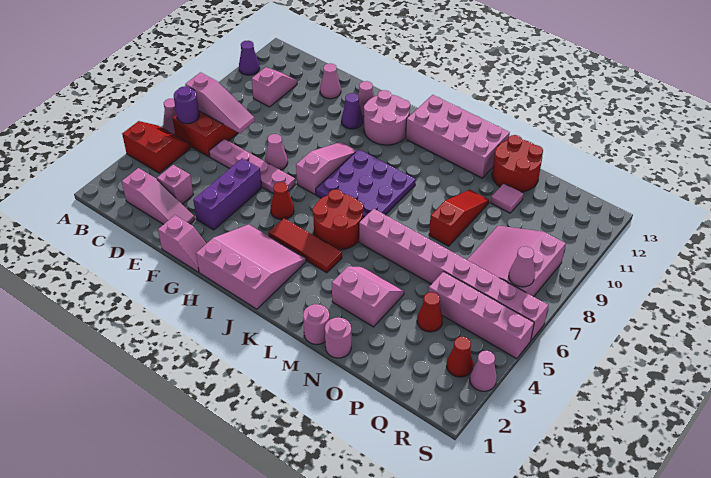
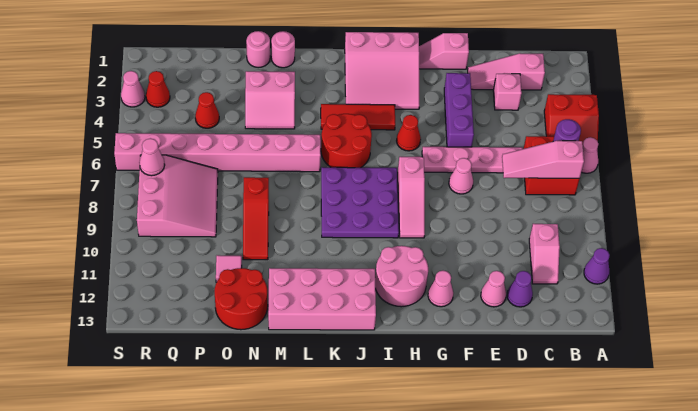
purple 1x1 cone [341,93,363,129] -> purple 1x1 cone moved to [507,271,533,307]
pink 1x4 brick [429,272,534,359] -> none

